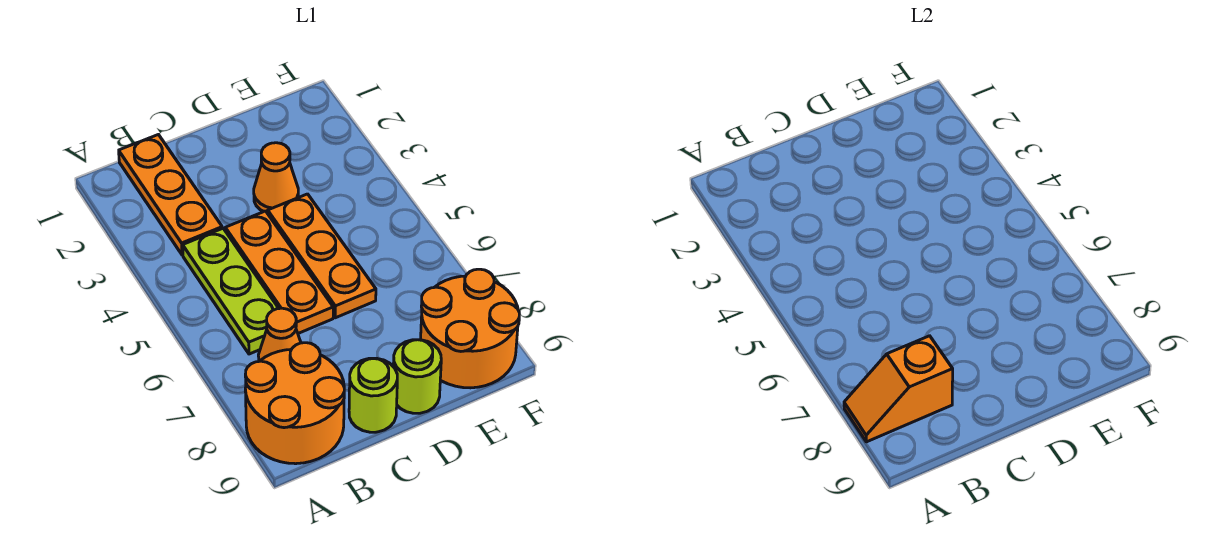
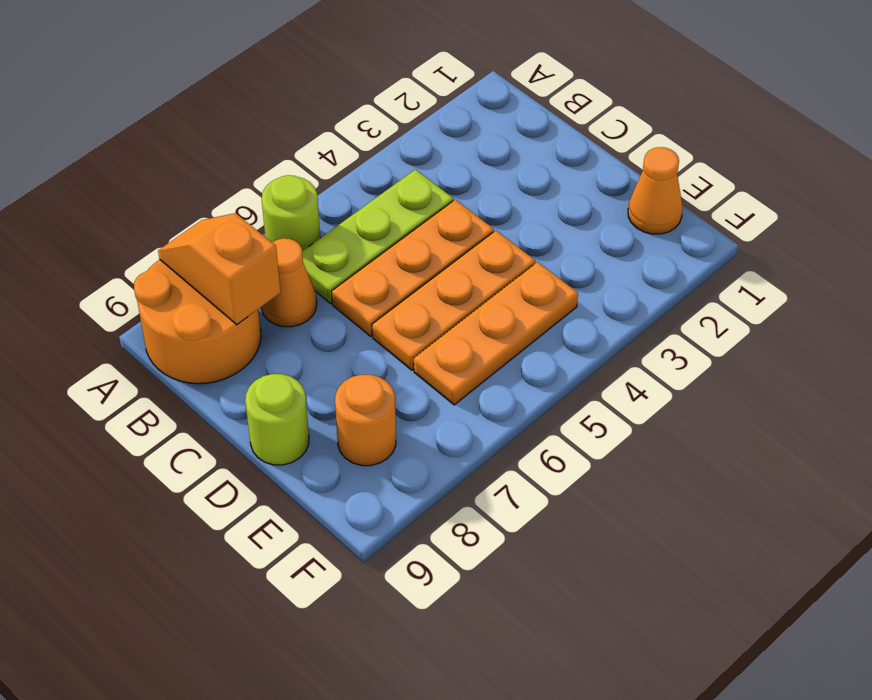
orange 1x3 plate [119,135,222,255] -> orange 1x3 plate moved to [414,262,578,405]
lime 1x1 round brick [349,358,397,432] -> lime 1x1 round brick moved to [262,175,320,251]
orange 1x1 cone [254,143,298,213] -> orange 1x1 cone moved to [628,147,683,234]
orange 2x2 round brick [421,269,519,388] -> orange 1x1 round brick [335,375,396,466]

